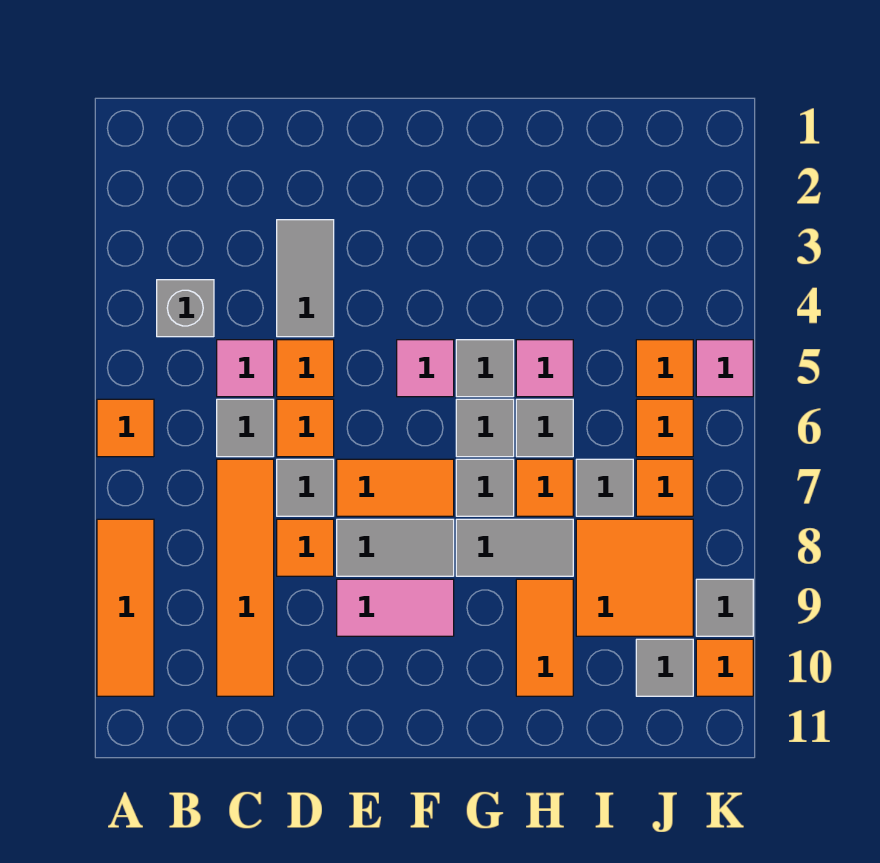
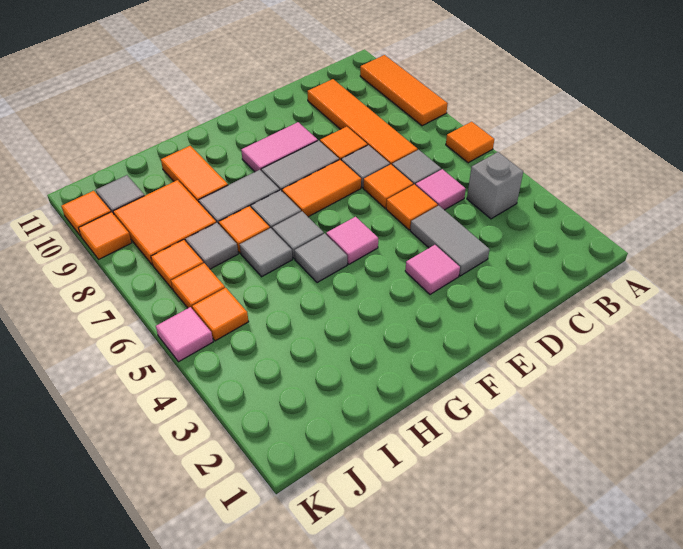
pink 1x1 tile [516,340,573,397] -> pink 1x1 tile moved to [405,245,460,294]
grey 1x1 tile [696,579,753,636] -> orange 1x1 tile [79,212,131,259]

